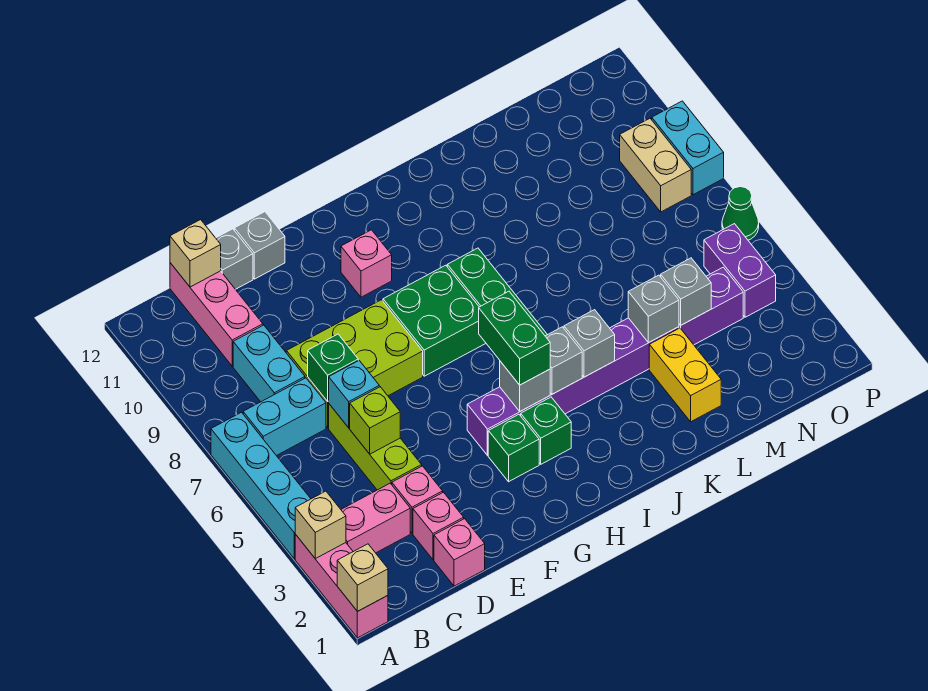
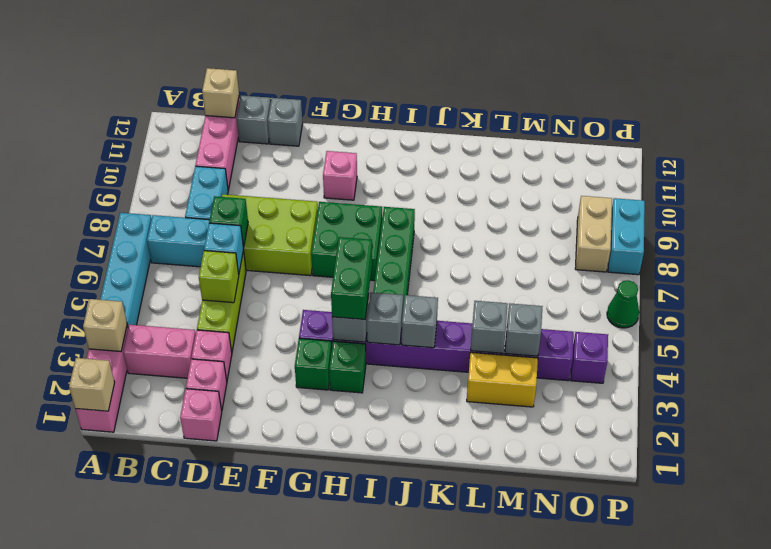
yellow 1x2 brick [649,328,721,422] -> yellow 1x2 brick turned to [467,352,538,407]
purple 1x2 brick [704,224,776,317] -> purple 1x1 brick [571,332,608,383]

